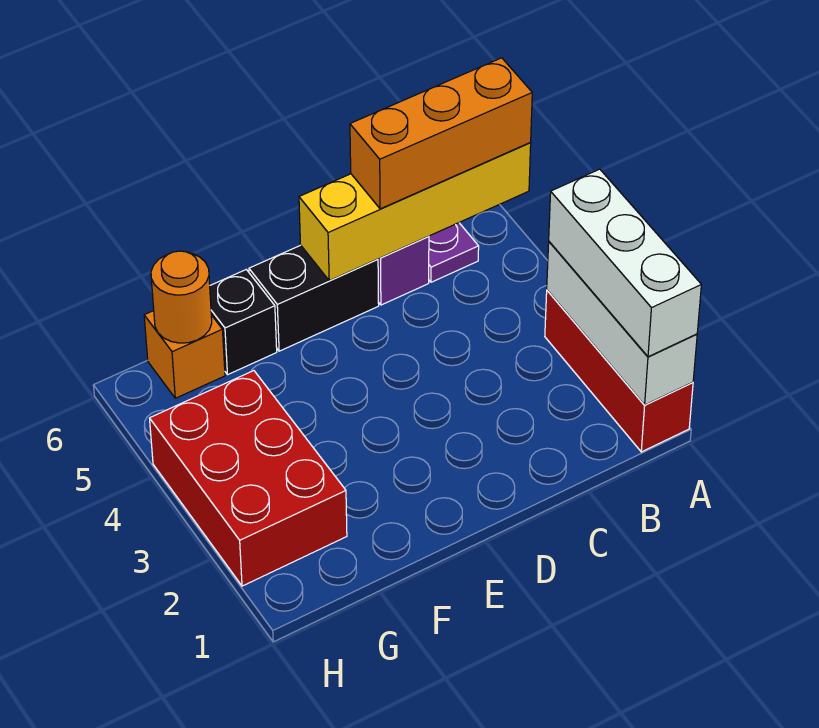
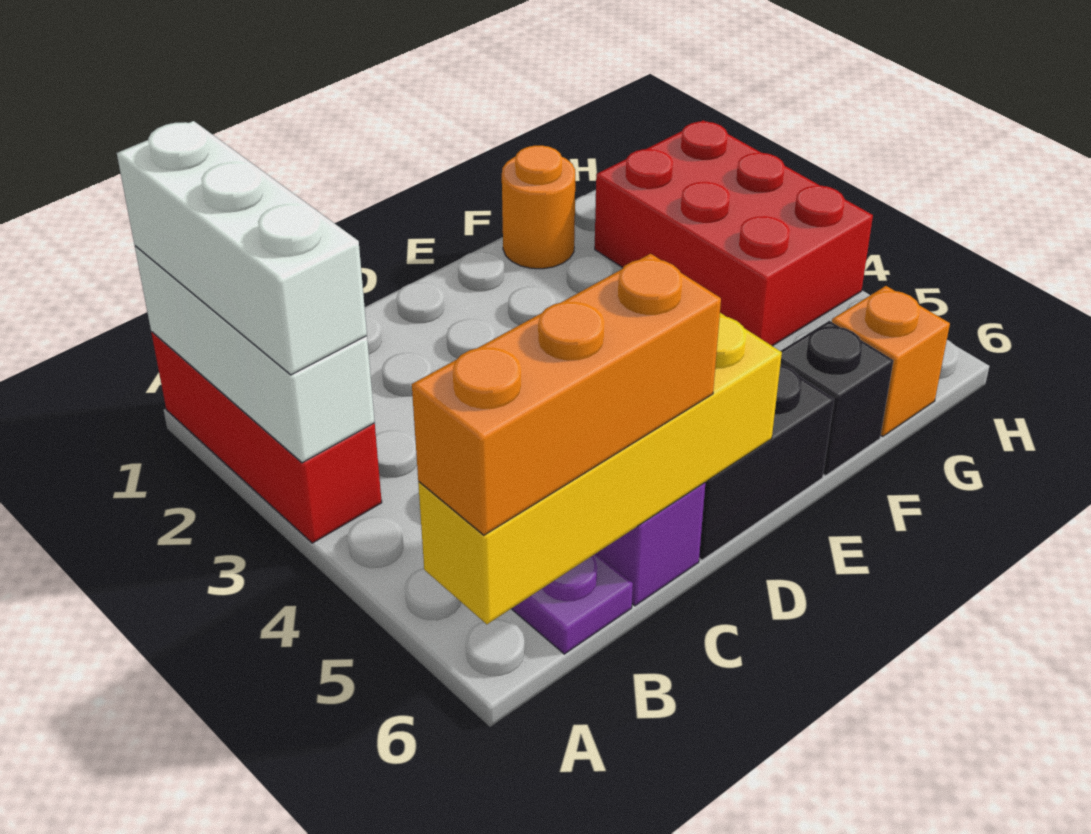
orange 1x1 round brick [151,251,212,343] -> orange 1x1 round brick moved to [502,146,575,269]

